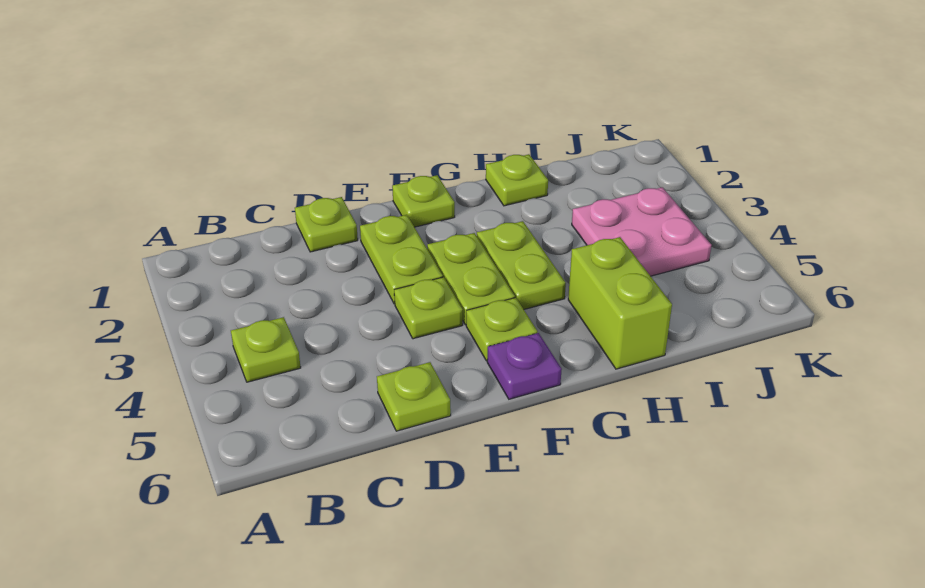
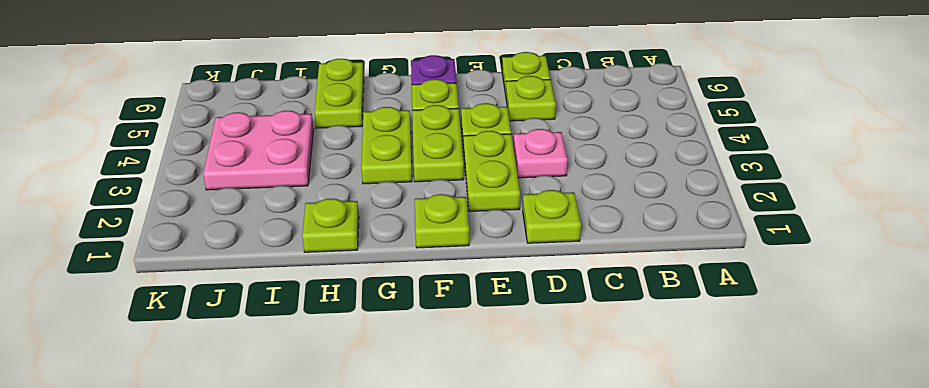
lime 1x1 plate [231,317,301,382] -> lime 1x1 plate moved to [506,76,556,121]
none -> pink 1x1 plate [514,129,567,178]
lime 1x2 brick [568,237,672,369] -> lime 1x2 plate [314,59,364,128]

